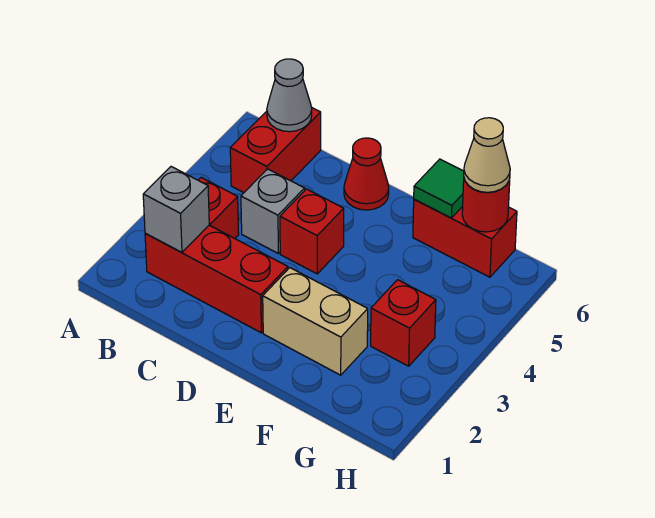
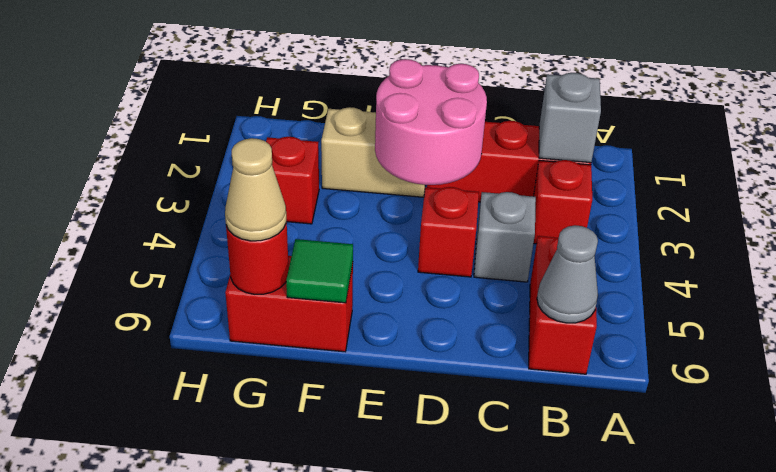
none -> pink 2x2 round brick [375,59,487,185]
red 1x1 cone [344,138,389,210] -> none

